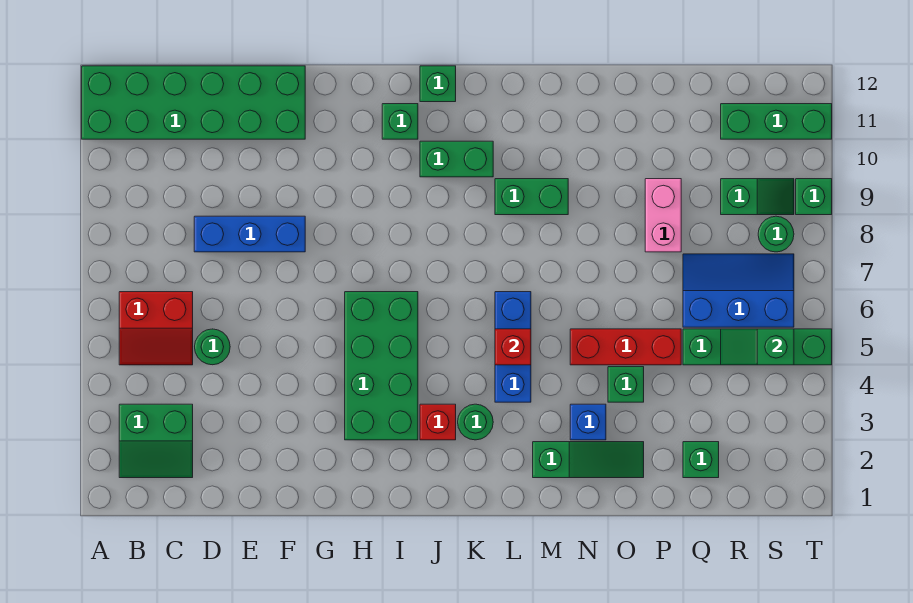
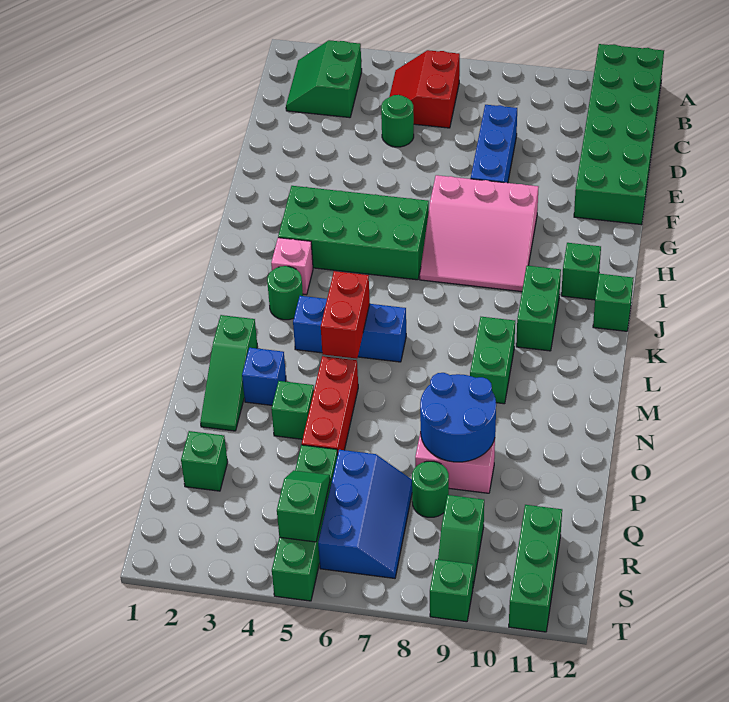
none -> pink 3x3 slope [420,175,538,292]
red 1x1 brick [420,404,456,440] -> pink 1x1 brick [271,238,313,295]
red 1x1 brick [495,329,531,365] -> red 1x2 brick [321,271,370,359]
none -> blue 2x2 round brick [420,373,496,462]
green 1x1 round brick [758,216,794,252] -> green 1x1 round brick moved to [412,461,449,517]

